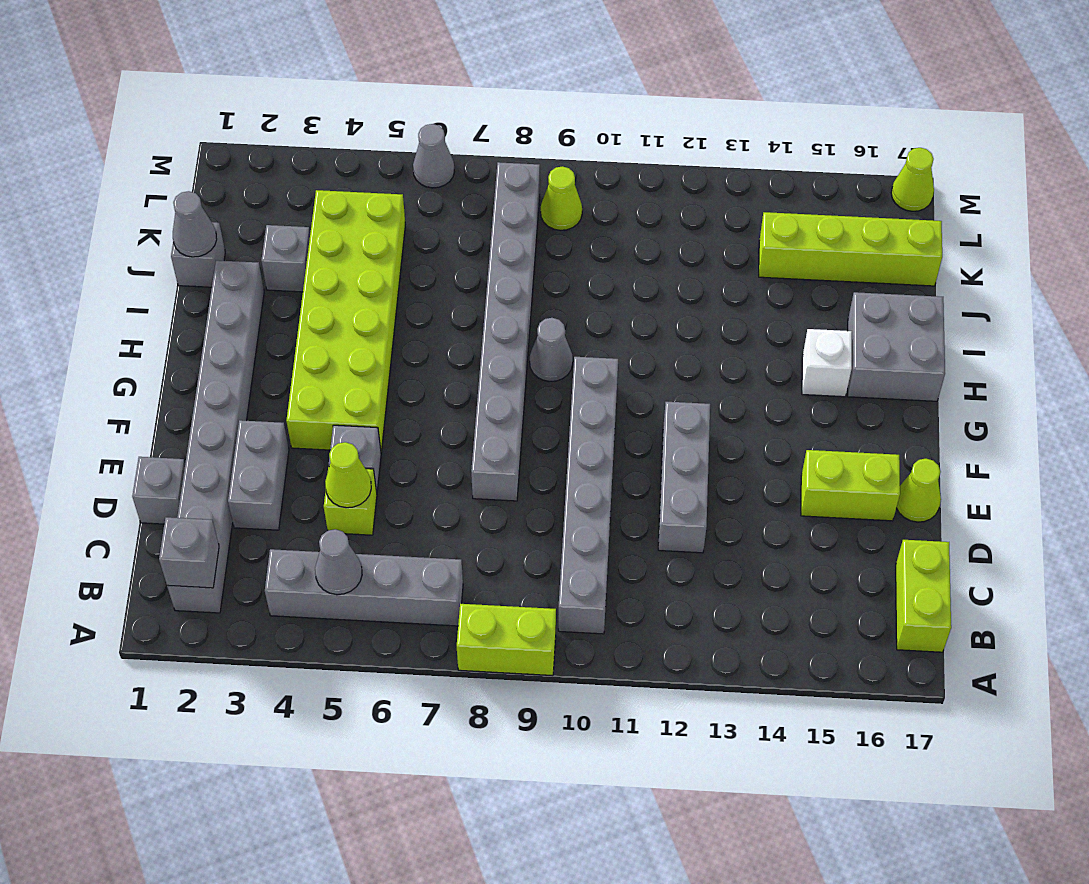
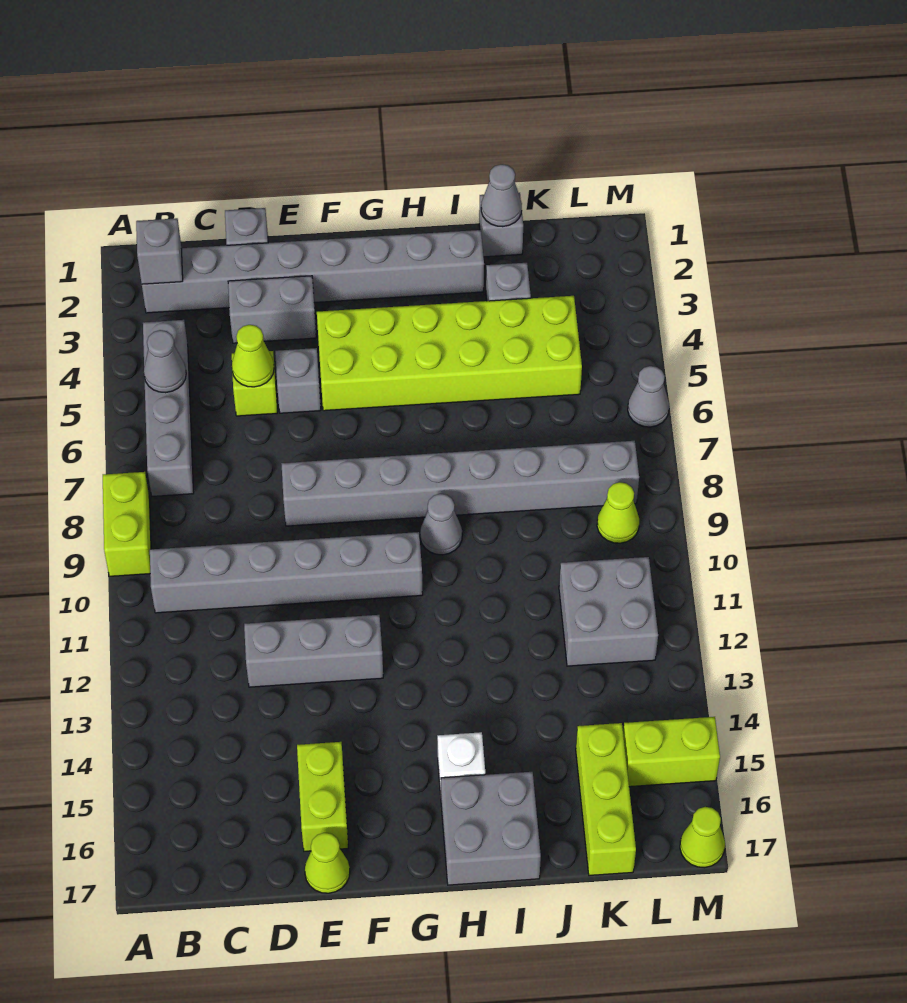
lime 1x2 brick [896,540,951,652] -> lime 1x2 brick moved to [623,717,720,787]
none -> grey 2x2 brick [559,557,658,666]
lime 1x4 brick [759,212,942,286] -> lime 1x3 brick [576,723,636,875]

